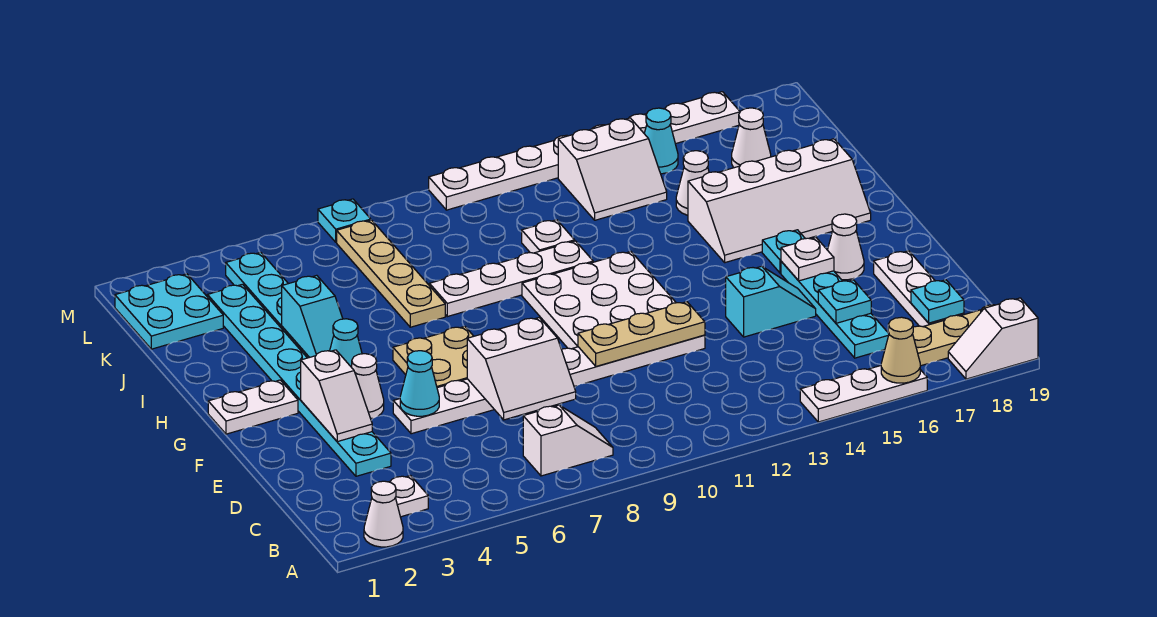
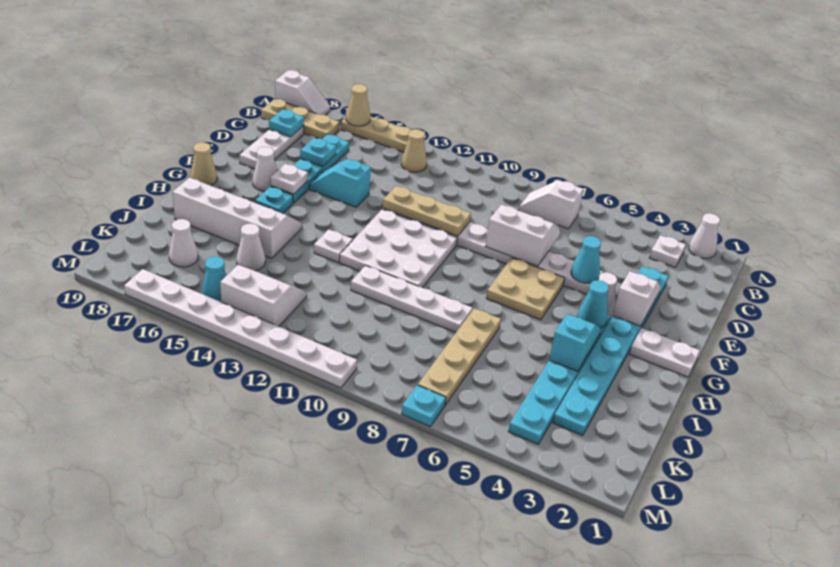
white 1x3 plate [800,366,927,422] -> tan 1x3 plate [341,116,411,152]
none -> tan 1x1 cone [401,129,427,172]
none -> tan 1x1 cone [190,142,217,186]
white 1x1 plate [522,220,575,253] -> white 1x1 plate moved to [314,229,353,262]
cyan 2x2 plate [115,274,223,349] -> none

